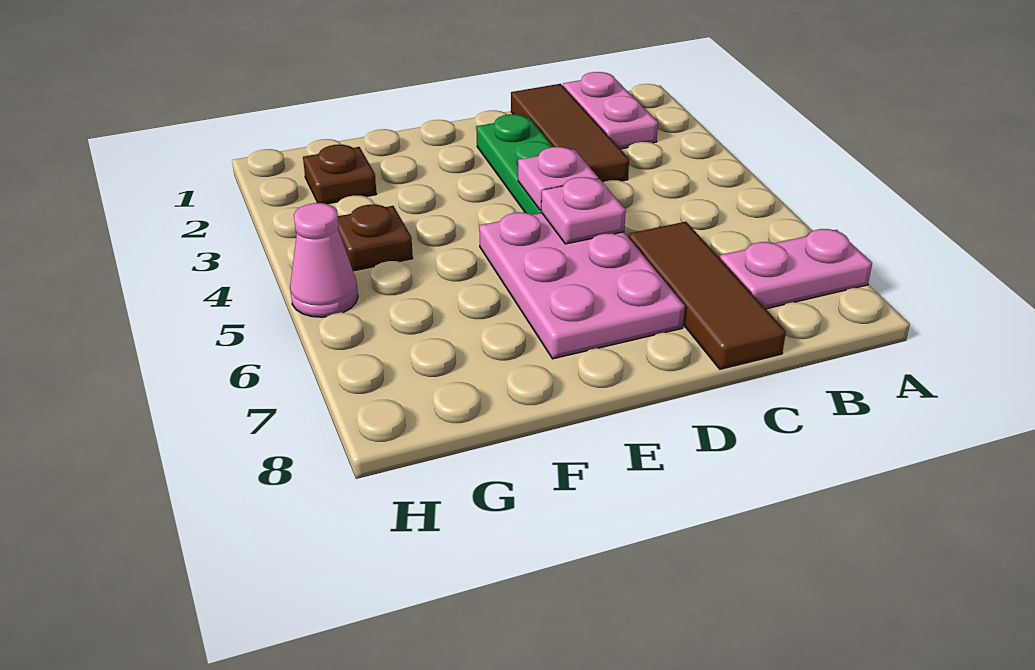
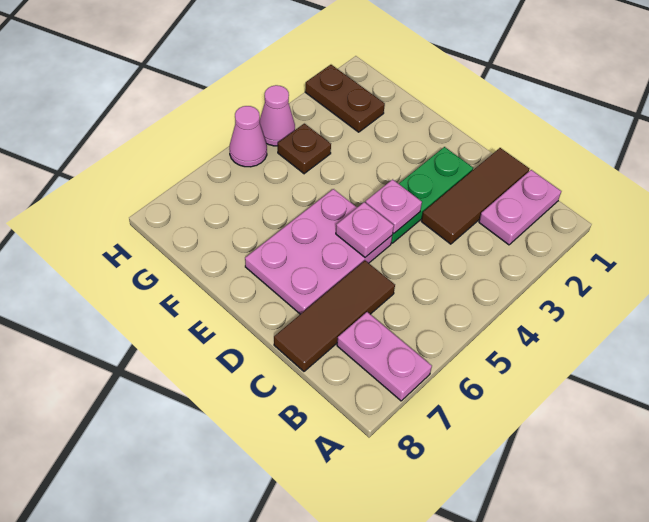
brown 1x1 plate [303,145,376,204] -> brown 1x2 plate [305,65,385,132]
none -> pink 1x1 cone [259,85,295,146]

